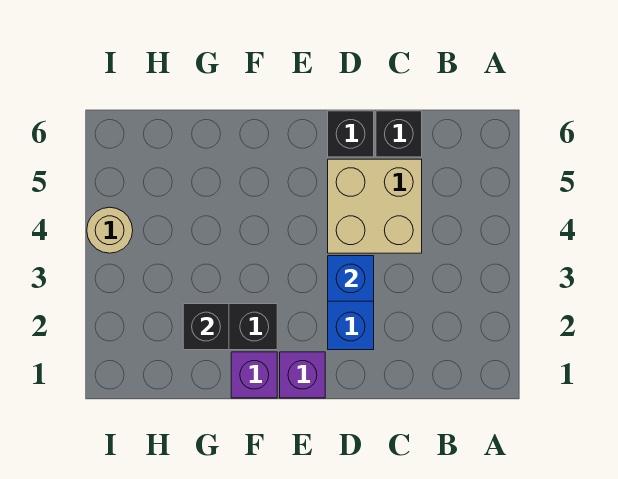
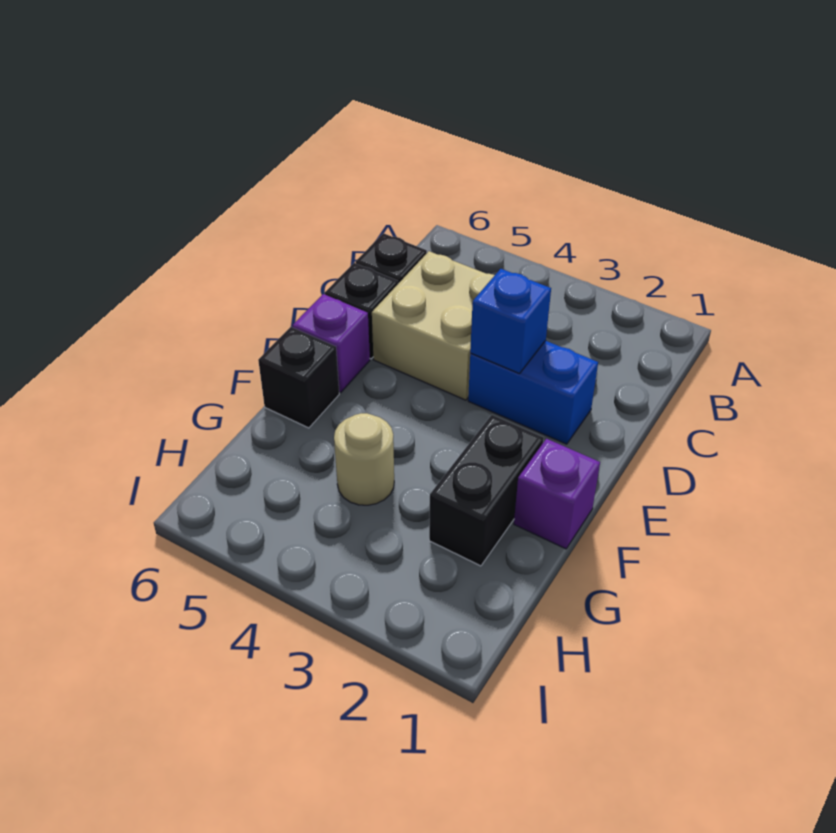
purple 1x1 brick [280,352,325,398] -> purple 1x1 brick moved to [292,294,370,393]
black 1x1 brick [183,304,229,350] -> black 1x1 brick moved to [258,327,339,428]
tan 1x1 round brick [87,207,133,253] -> tan 1x1 round brick moved to [334,413,394,505]

